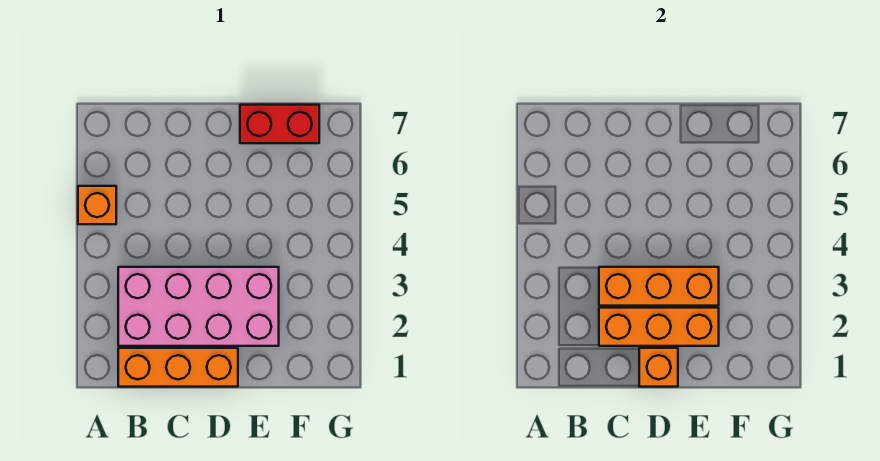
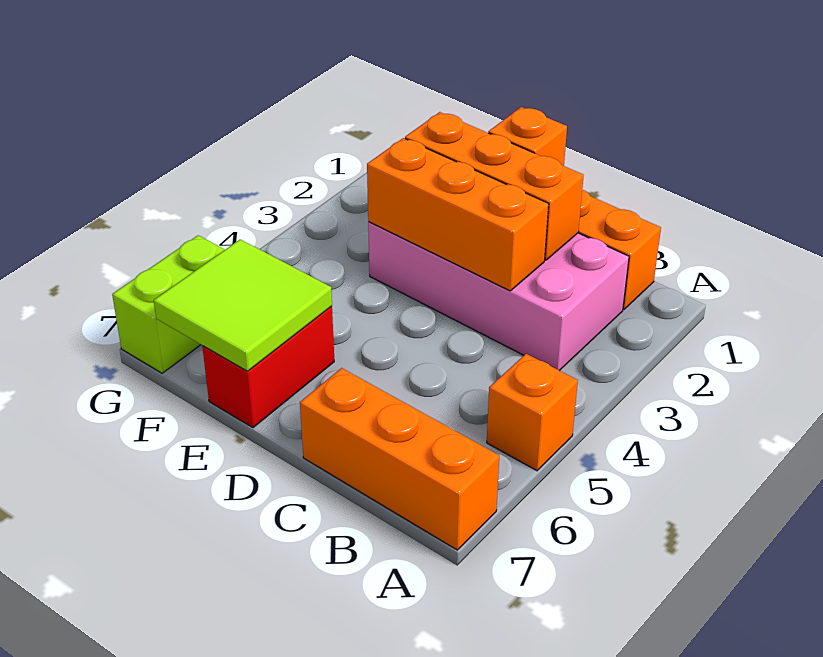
none -> orange 1x3 brick [300,368,499,550]
none -> lime 2x2 tile [154,239,332,371]
red 1x2 brick [240,105,319,143] -> red 1x2 brick turned to [202,306,334,428]
none -> lime 1x2 brick [112,235,225,373]

